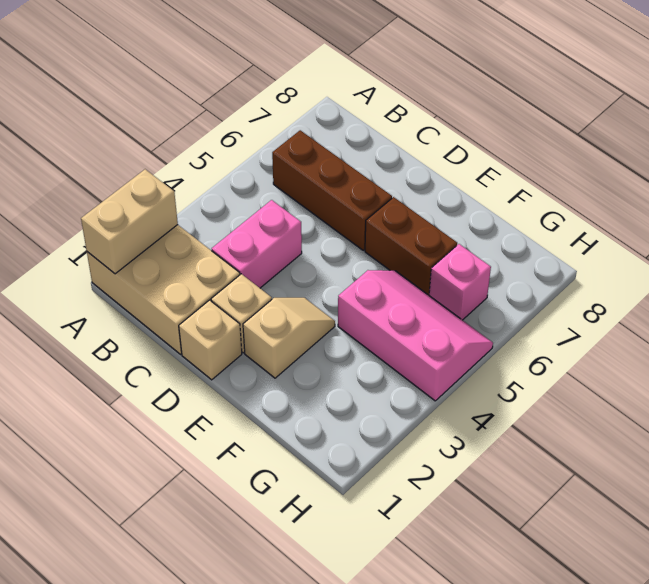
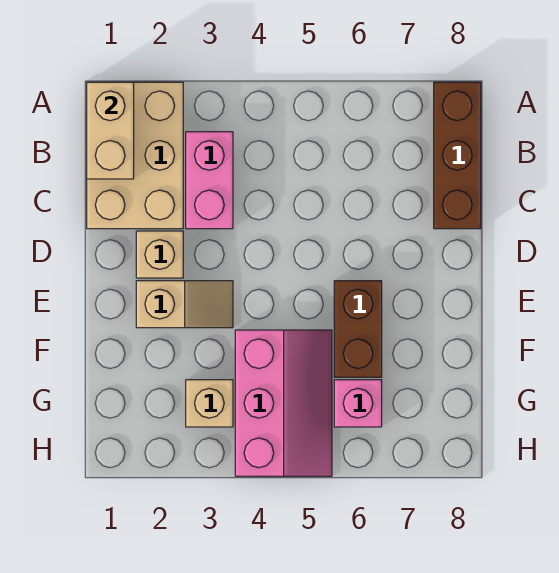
tan 1x2 brick [81,169,178,274] -> tan 1x2 brick turned to [87,82,134,179]
brown 1x3 brick [272,130,392,250] -> brown 1x3 brick moved to [434,82,481,229]
pink 1x2 brick [212,200,302,288] -> pink 1x2 brick turned to [186,132,233,229]
tan 1x1 brick [179,300,242,380] -> tan 1x1 brick moved to [186,380,233,427]

